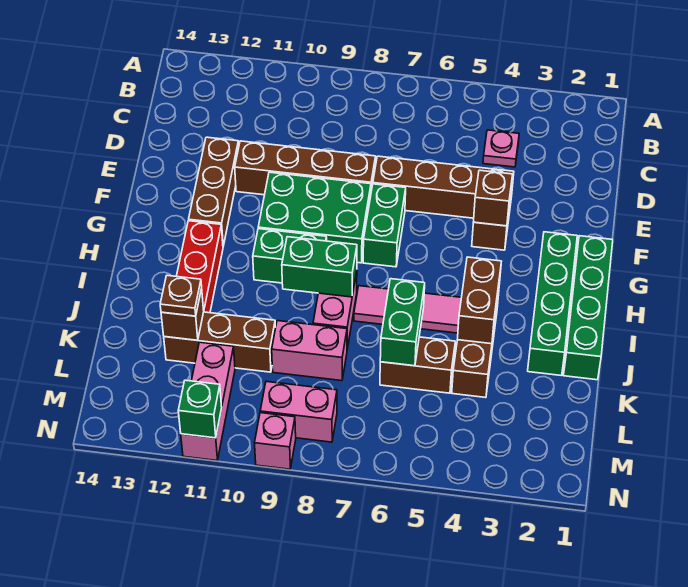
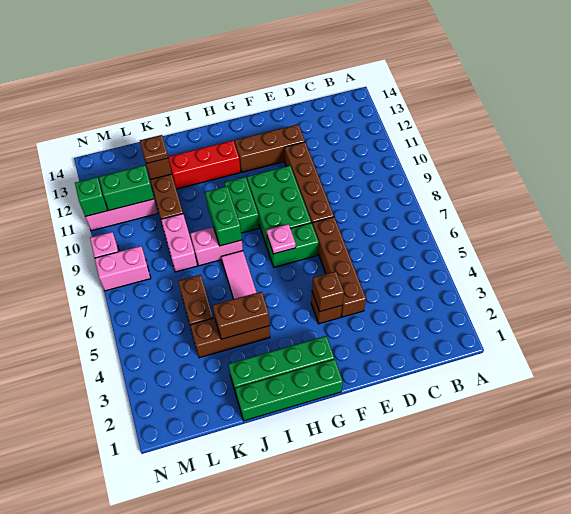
pink 1x1 plate [483,130,519,167] -> pink 1x1 plate moved to [267,224,296,254]
green 1x2 brick [380,279,425,366] -> green 1x2 brick moved to [99,165,154,210]
pink 1x2 brick [260,382,337,442] -> pink 1x2 brick turned to [95,246,151,291]

